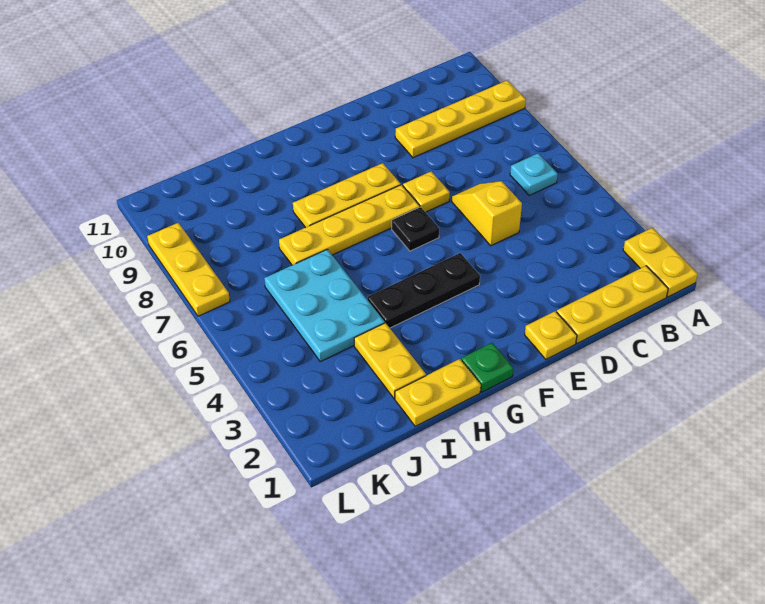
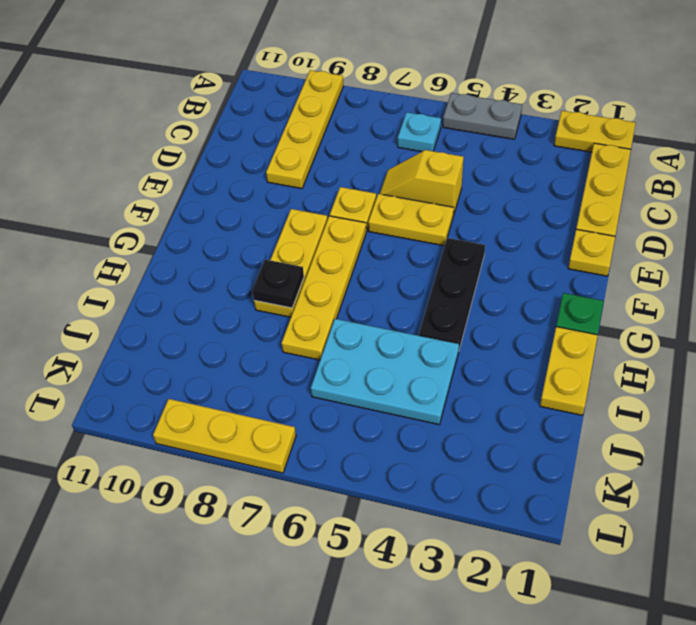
none -> grey 1x2 plate [443,93,522,139]
black 1x1 plate [392,207,439,251] -> black 1x1 plate moved to [252,260,304,308]
yellow 1x2 plate [354,323,426,399] -> yellow 1x2 plate moved to [368,194,454,246]

